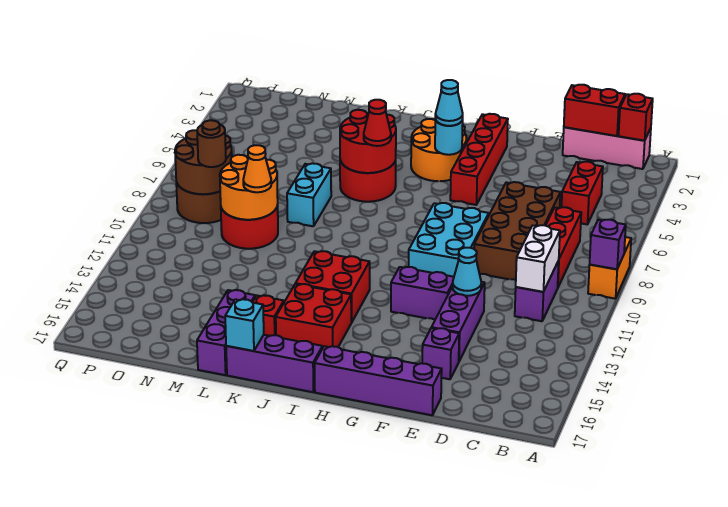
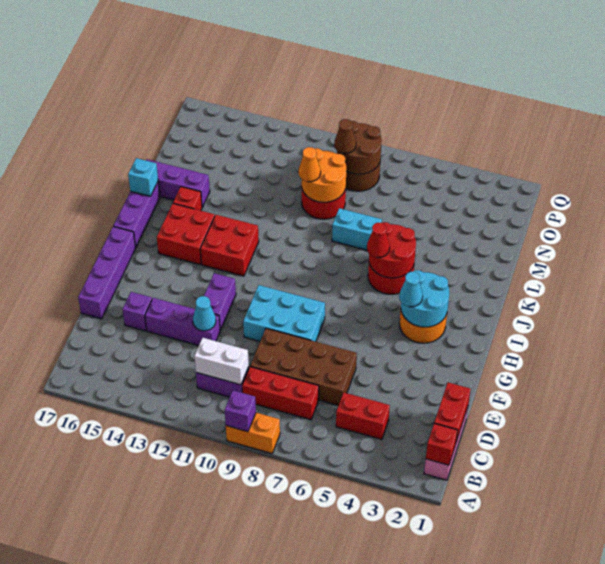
red 1x4 brick [450,114,508,205] -> none
cyan 1x1 round brick [435,119,463,155] -> cyan 2x2 round brick [401,270,449,327]
brown 1x1 round brick [197,120,226,167] -> brown 1x1 cone [334,119,356,154]

